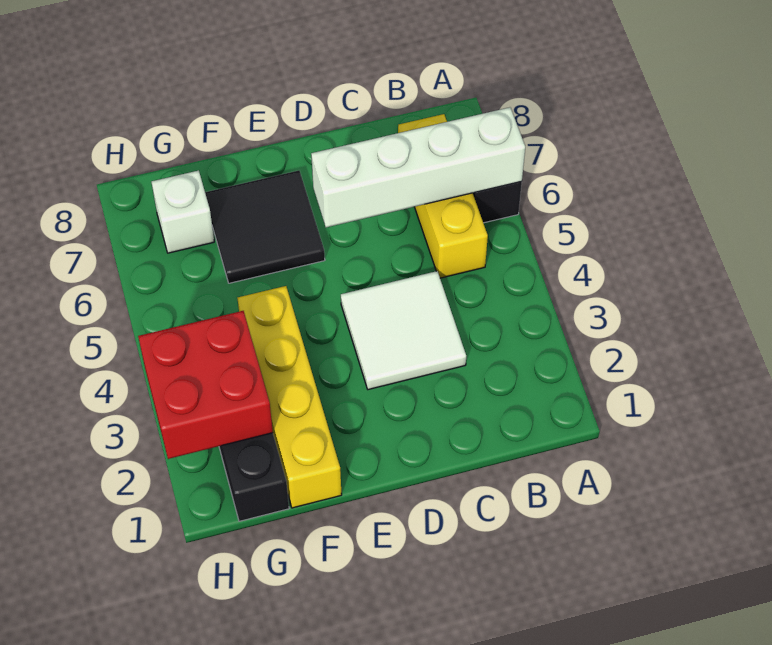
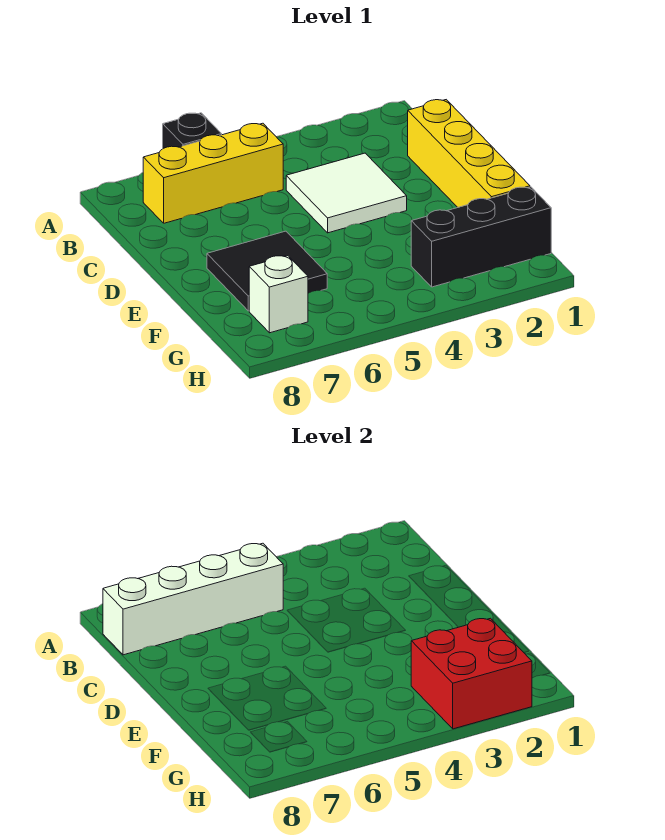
white 1x4 brick [311,107,525,227] -> white 1x4 brick turned to [103,543,283,655]
yellow 1x4 brick [238,286,342,508] -> yellow 1x4 brick turned to [408,100,530,207]

